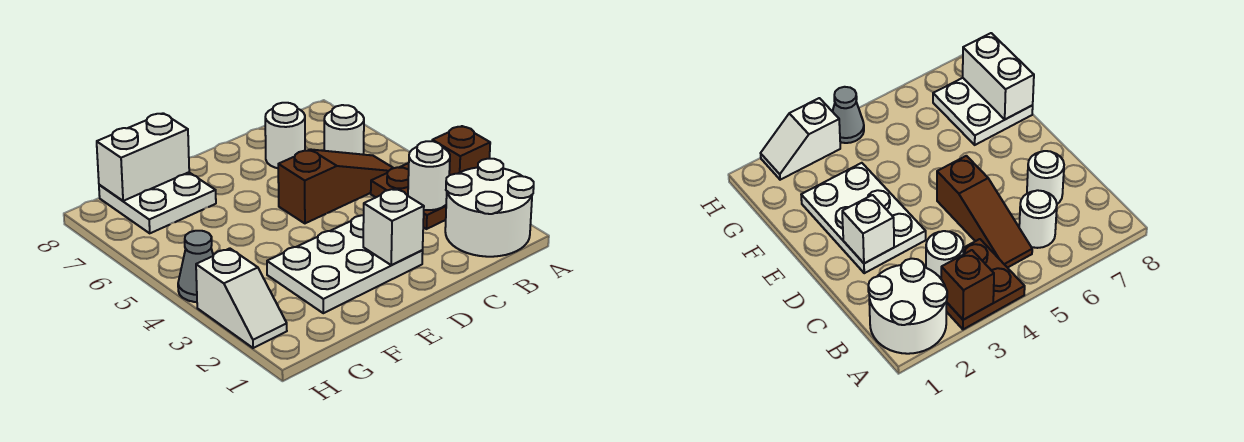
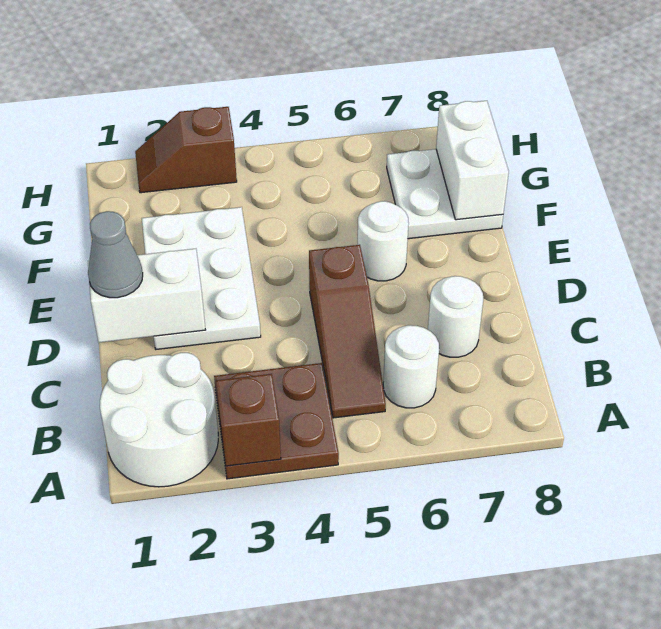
white 1x1 round brick [408,141,450,210] -> white 1x1 round brick moved to [358,201,409,281]
white 1x1 brick [363,188,424,265] -> white 1x2 brick [88,249,205,343]
white 1x2 slope [196,248,287,348] -> brown 1x2 slope [135,107,237,193]
grey 1x1 cone [178,231,213,302] -> grey 1x1 cone moved to [88,211,143,298]

